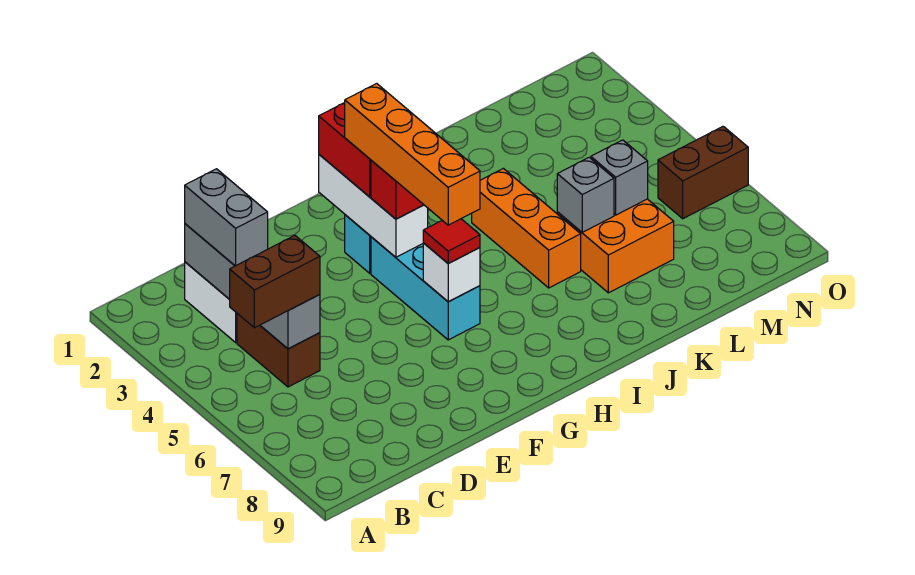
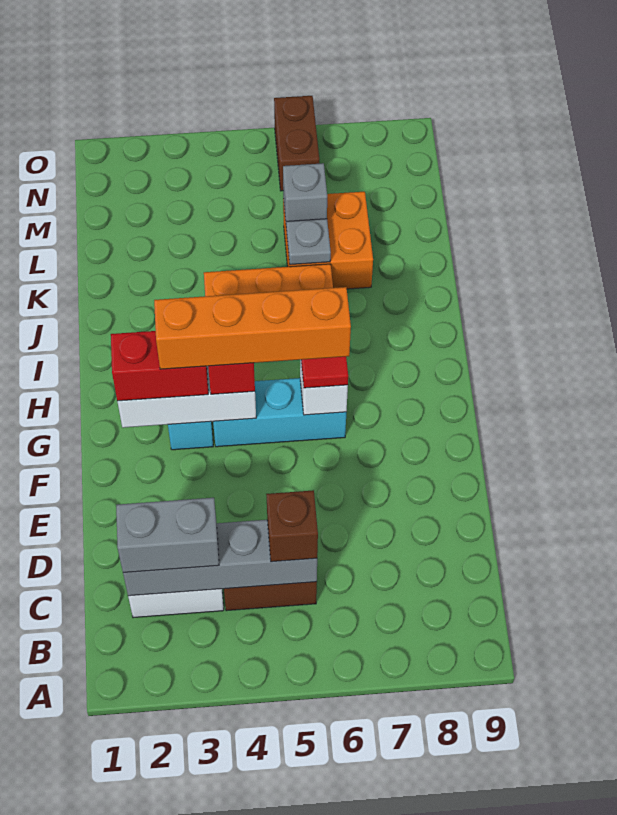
brown 1x2 brick [229,235,320,328] -> brown 1x1 brick [266,490,318,562]
grey 1x1 brick [557,157,614,232] -> grey 1x1 plate [286,219,331,265]

